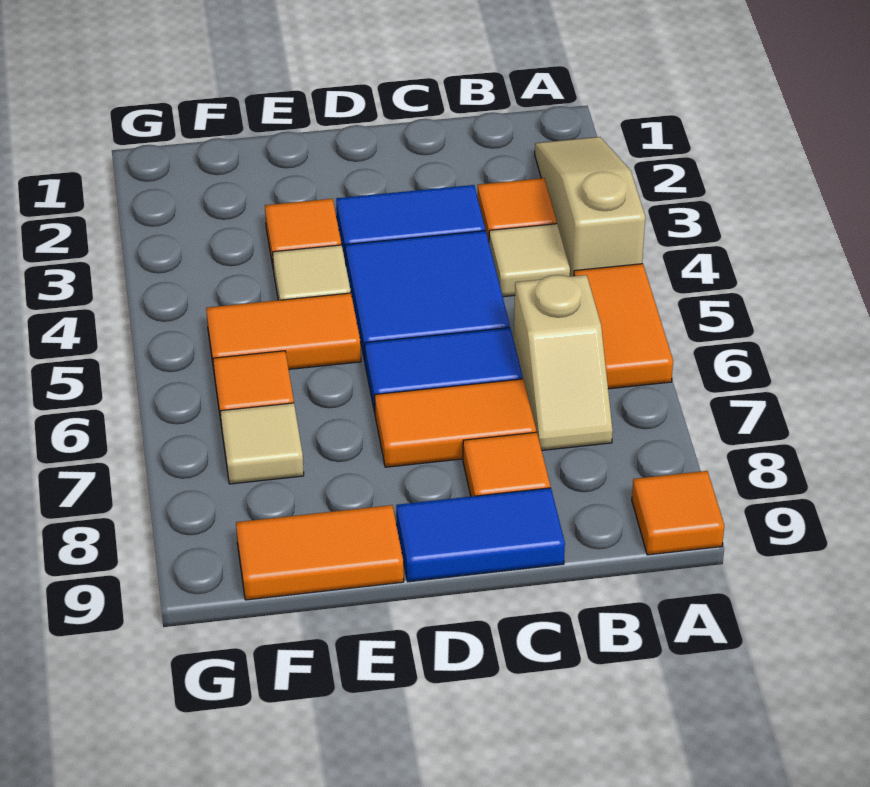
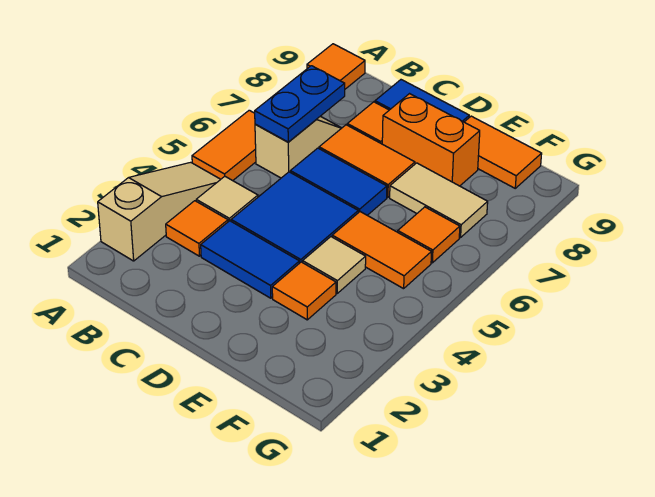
tan 1x3 slope [535,137,645,276] -> tan 1x3 slope turned to [98,162,221,261]
none -> blue 1x2 plate [255,66,345,142]
none -> orange 1x2 brick [382,94,480,186]
tan 1x1 tile [221,403,304,484] -> tan 1x2 tile [390,163,488,238]

